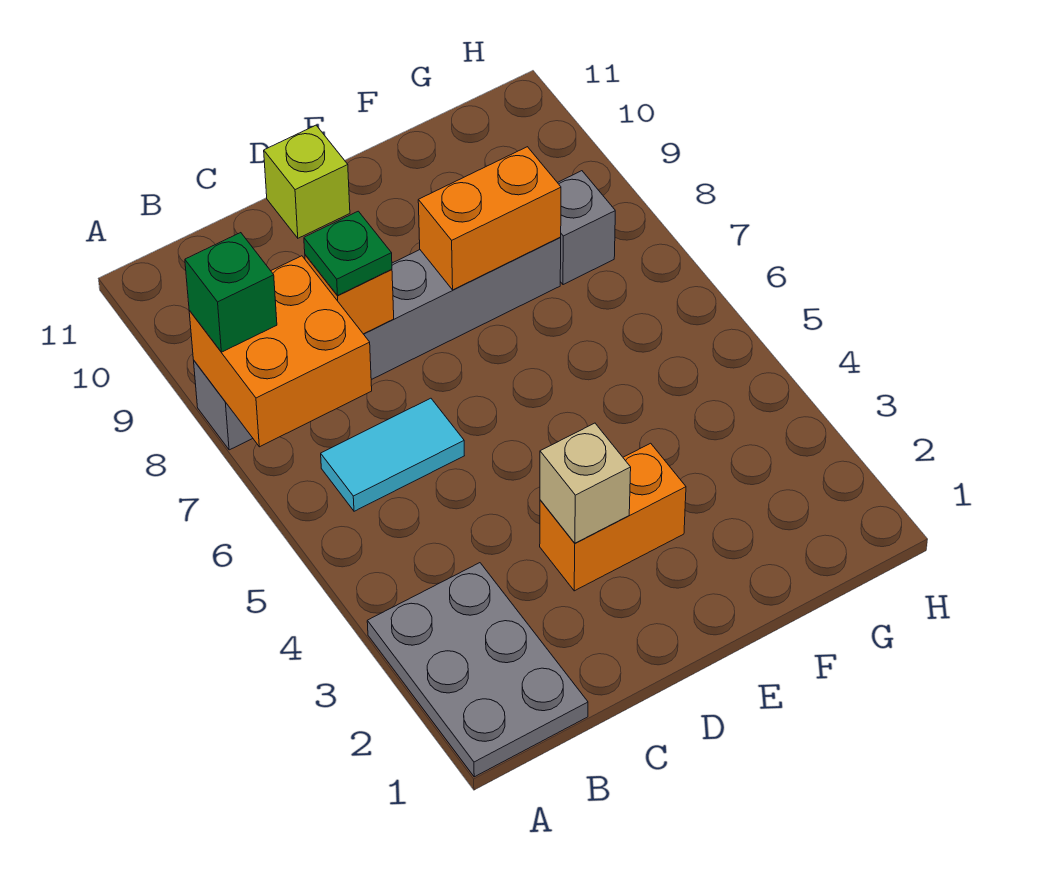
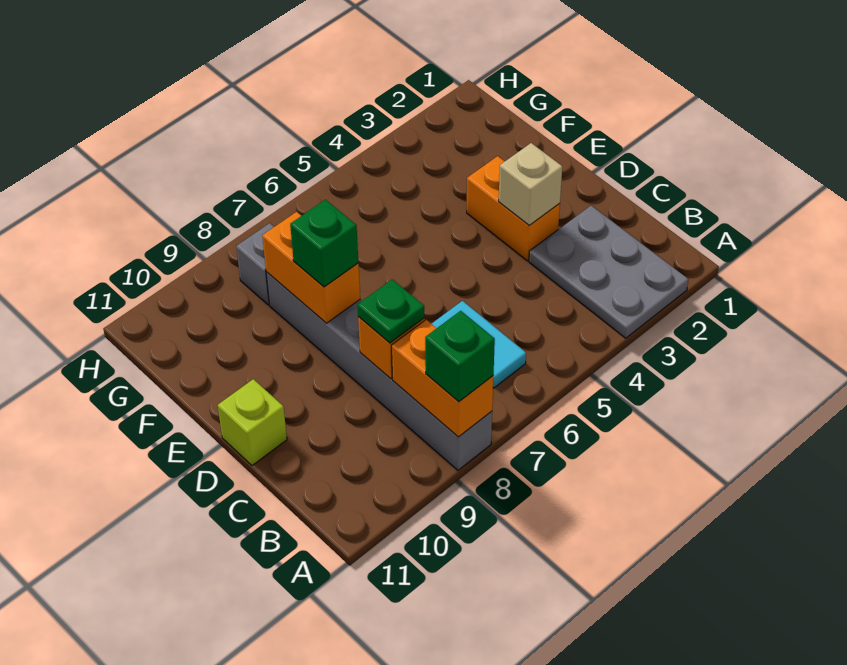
grey 2x3 plate [367,563,588,777] -> grey 2x3 plate turned to [529,206,689,338]
orange 2x2 brick [189,256,372,447] -> orange 1x2 brick [392,320,493,437]
none -> green 1x1 brick [290,200,358,287]

